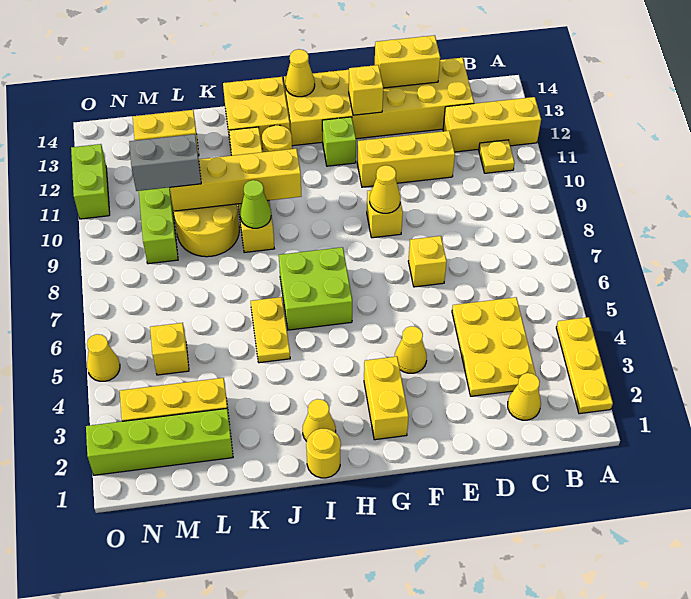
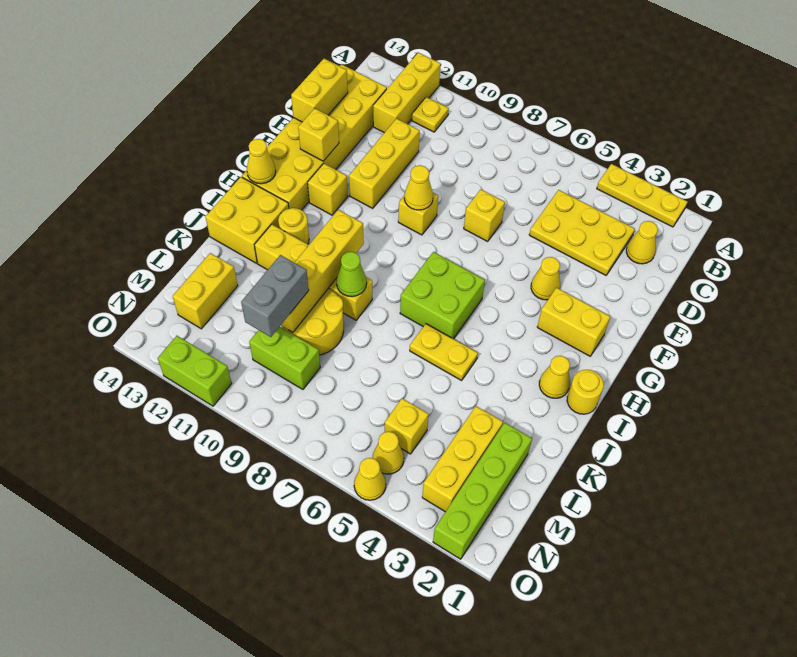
lime 1x1 brick [322,117,356,166] -> yellow 1x1 brick [308,164,348,215]
none -> yellow 1x1 cone [373,432,404,474]

